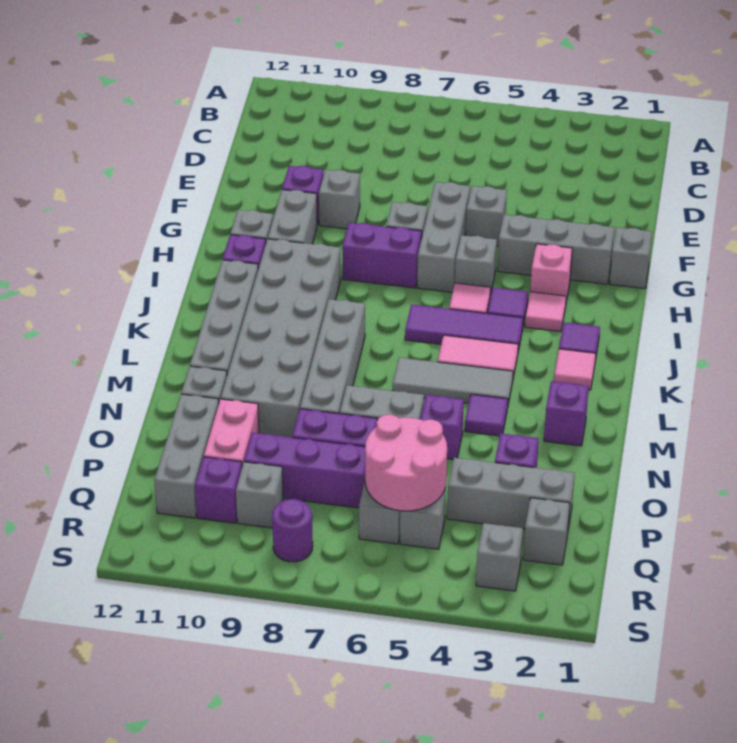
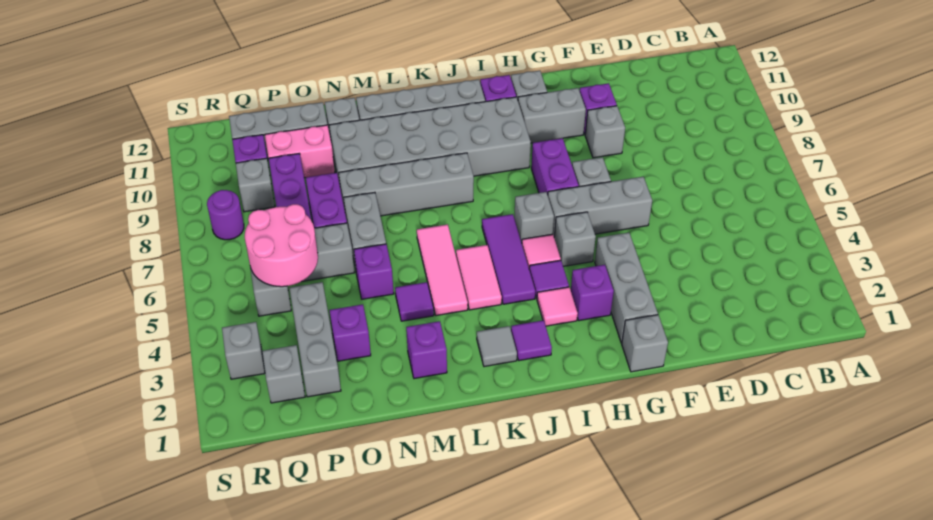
grey 1x1 brick [465,186,507,246] -> grey 1x1 brick moved to [514,192,554,243]
pink 1x1 brick [530,244,572,301] -> purple 1x1 brick [571,265,614,321]
pink 1x1 tile [554,349,596,390] -> grey 1x1 tile [477,326,517,367]
grey 1x3 tile [393,358,513,404] -> pink 1x3 tile [417,224,468,316]

